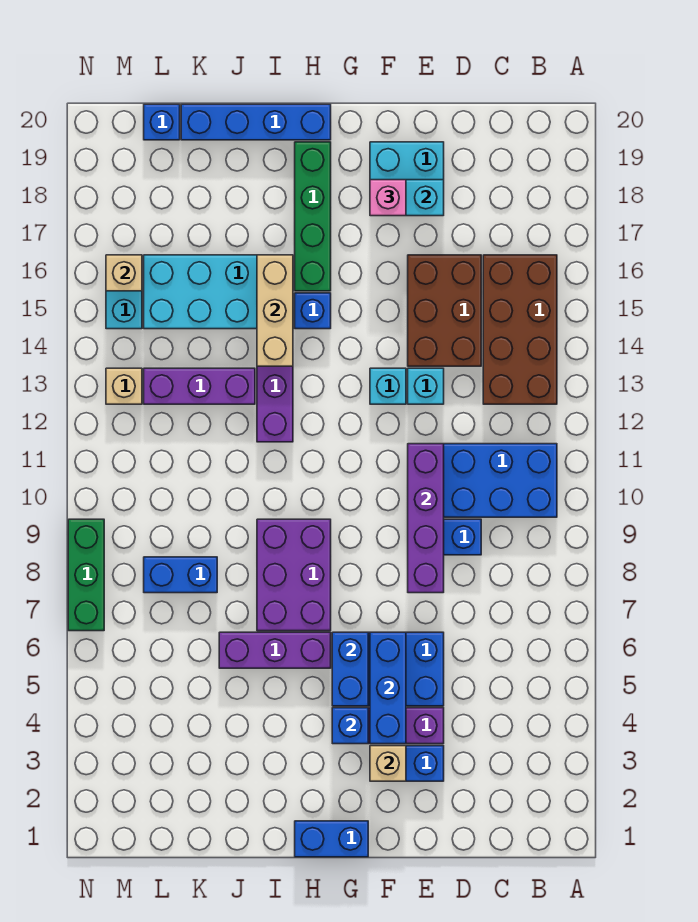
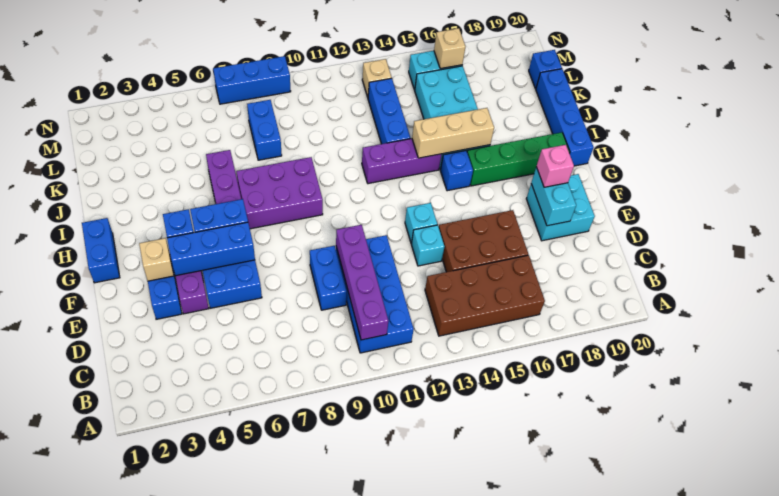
purple 1x4 brick [408,444,444,593] -> purple 1x4 brick turned to [336,225,388,340]
purple 1x3 brick [144,368,255,404] -> blue 1x3 brick [368,78,410,144]
green 1x3 brick [68,519,104,631] -> blue 1x3 brick [213,56,291,104]

